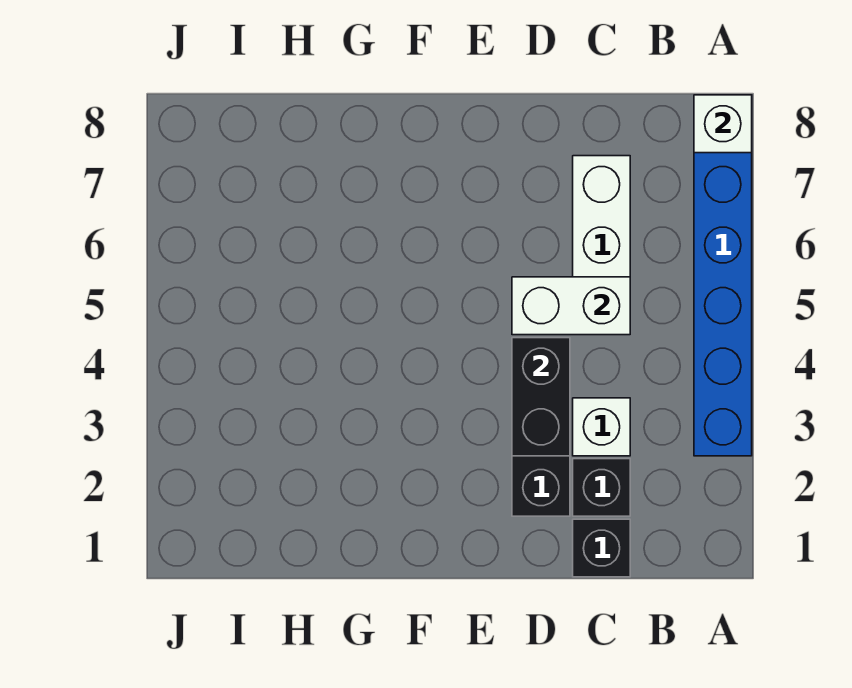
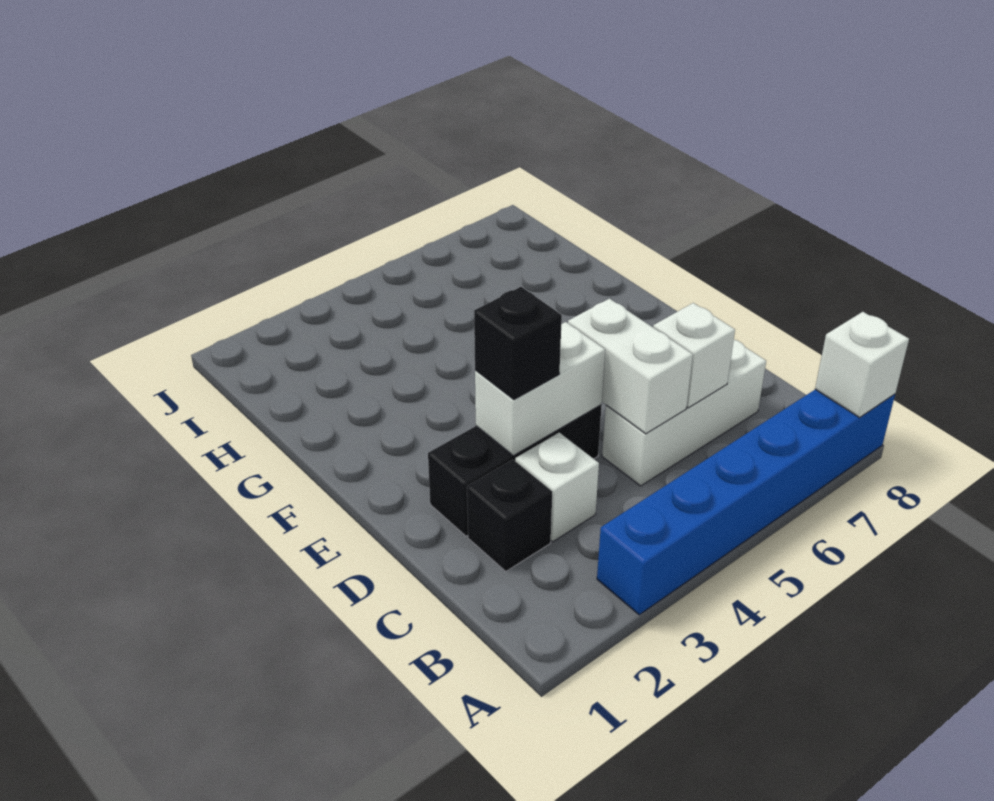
black 1x1 brick [573,519,630,577] -> black 1x1 brick moved to [474,287,562,400]
none -> white 1x1 brick [653,303,735,408]
black 1x2 brick [512,338,570,456] -> white 1x2 brick [475,322,605,456]

